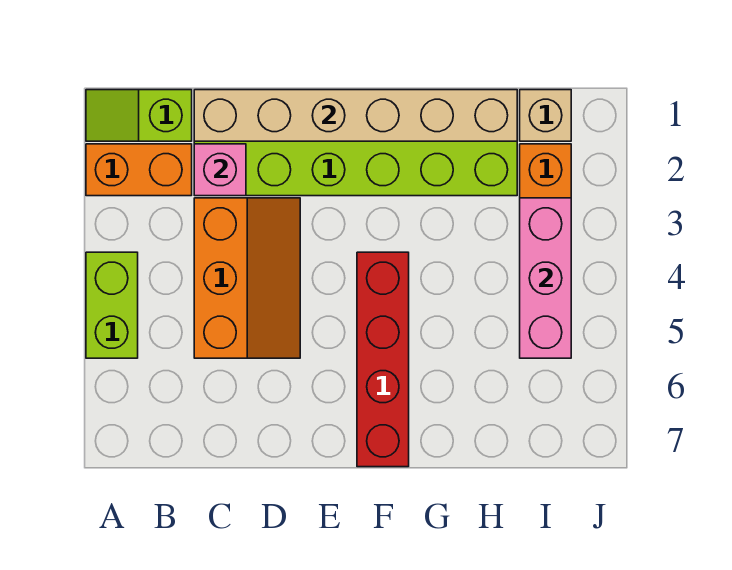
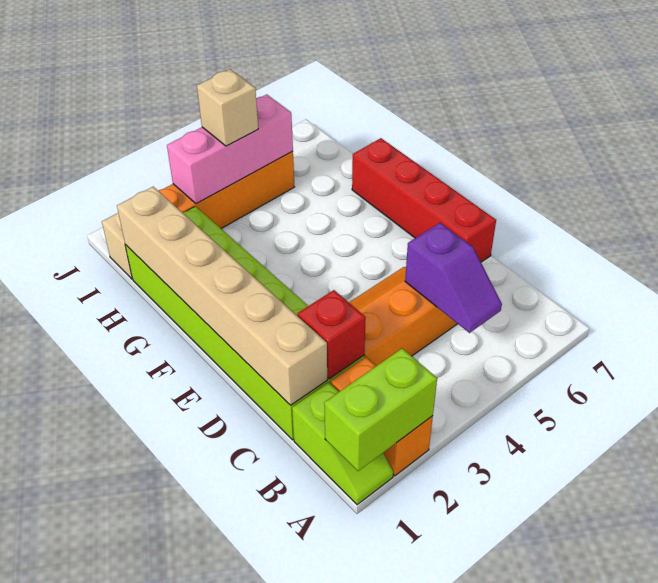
lime 1x2 brick [86,252,138,358] -> lime 1x2 brick moved to [324,348,437,471]
none -> purple 1x2 slope [405,223,502,333]
pink 1x1 brick [194,144,246,196] -> red 1x1 brick [297,290,366,379]
red 1x4 brick [357,252,409,467] -> red 1x4 brick turned to [352,138,496,262]
none -> tan 1x1 brick [197,69,258,146]

